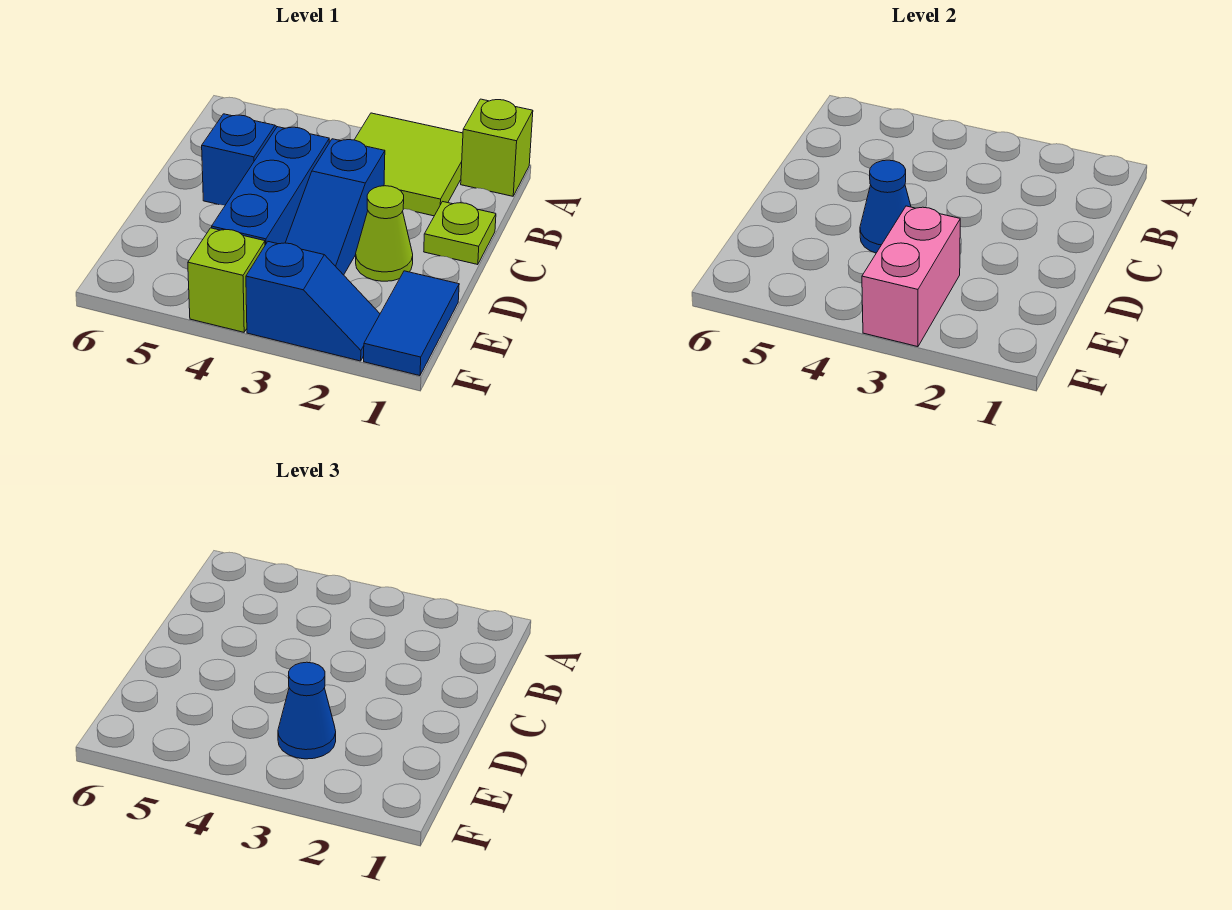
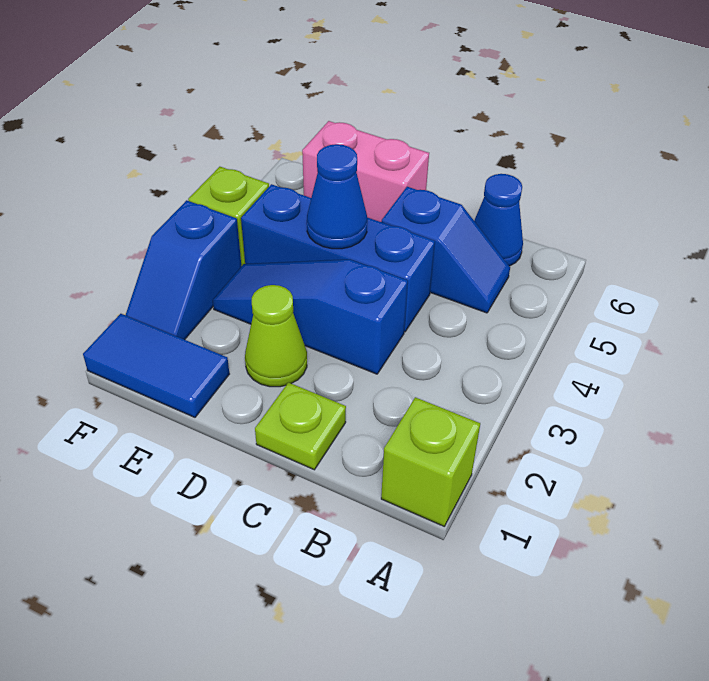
lime 2x2 tile [354,113,463,216] -> none
pink 1x2 brick [862,206,960,347] -> pink 1x2 brick moved to [302,121,429,222]
blue 1x1 cone [278,662,336,759] -> blue 1x1 cone moved to [474,174,523,266]

